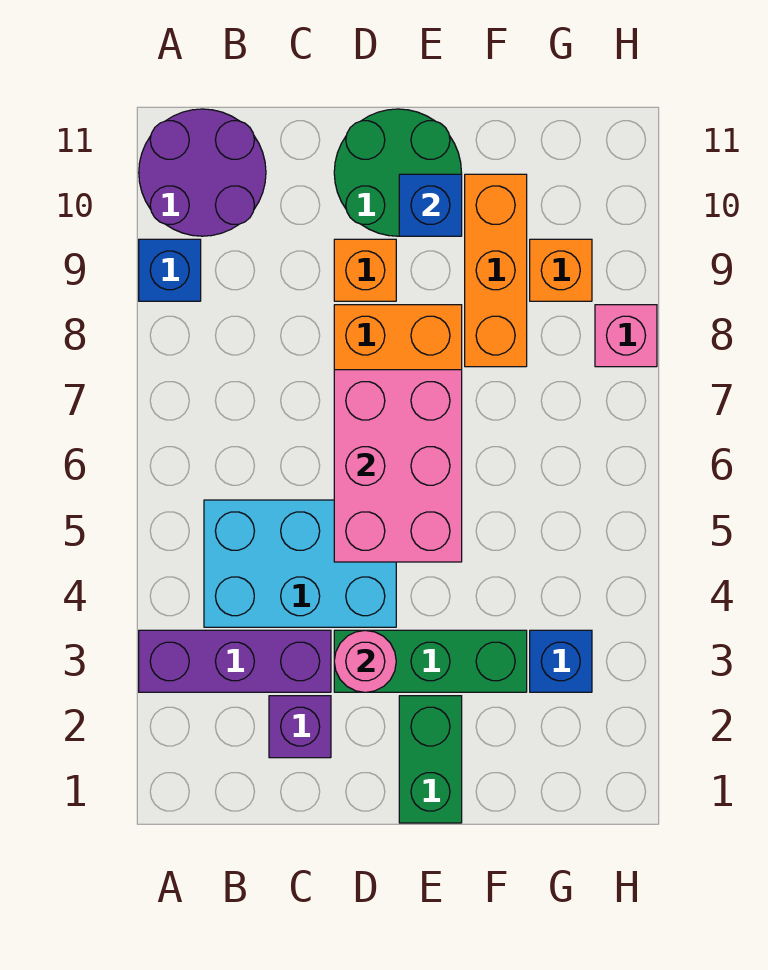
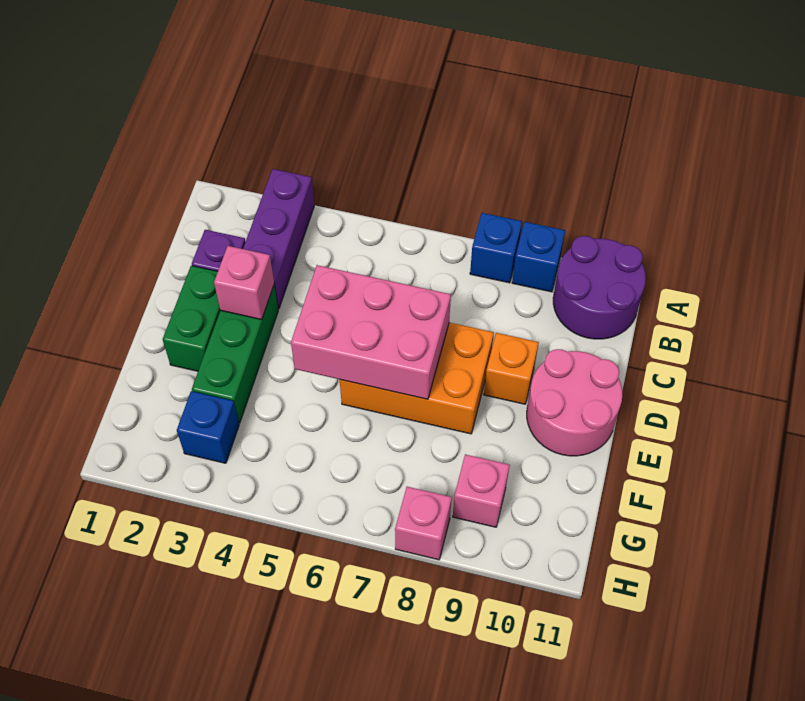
cyan 2x3 brick [204,500,396,627] -> none
pink 1x1 round brick [334,630,396,692] -> pink 1x1 brick [214,246,274,320]
green 2x2 round brick [334,109,462,236] -> pink 2x2 round brick [527,349,622,456]
green 1x2 brick [399,696,462,823] -> green 1x2 brick turned to [163,266,220,371]
blue 1x1 brick [399,174,462,236] -> blue 1x1 brick moved to [470,213,522,283]
orange 1x3 brick [465,174,527,367] -> none
orange 1x1 brick [530,239,592,301] -> pink 1x1 brick [453,454,510,527]

